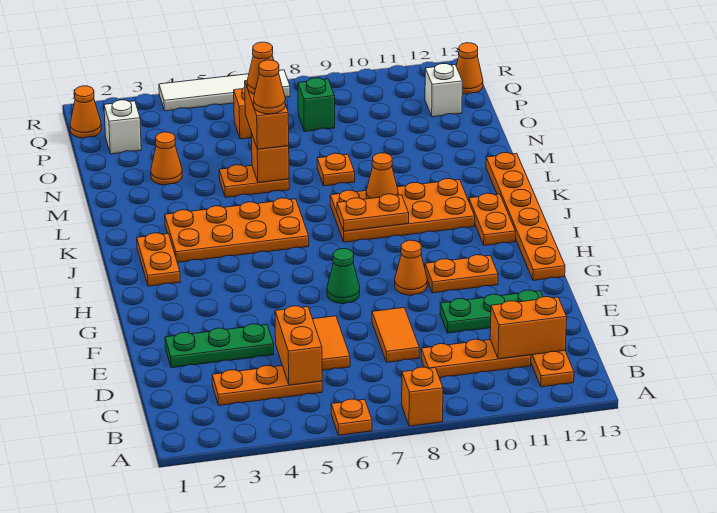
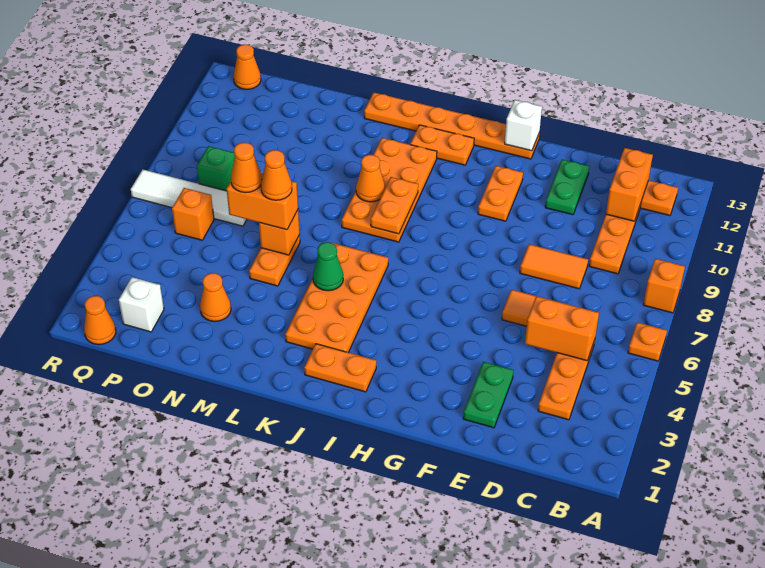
green 1x3 plate [165,324,274,368] -> green 1x2 plate [463,362,514,428]
green 1x3 plate [440,290,543,333] -> green 1x2 plate [545,159,589,215]
green 1x1 cone [327,249,360,304] -> green 1x1 cone moved to [313,242,343,291]
orange 1x1 cone [395,240,427,295] -> none
orange 1x1 plate [317,153,355,186] -> none
white 1x1 brick [425,64,462,117] -> white 1x1 brick moved to [505,100,542,151]
white 1x4 tile [159,70,290,111] -> white 1x4 tile turned to [131,170,247,226]

